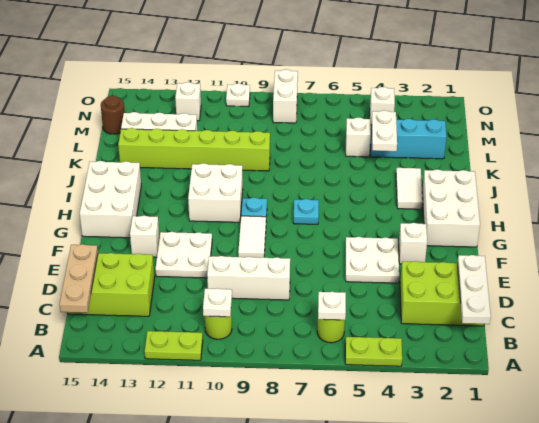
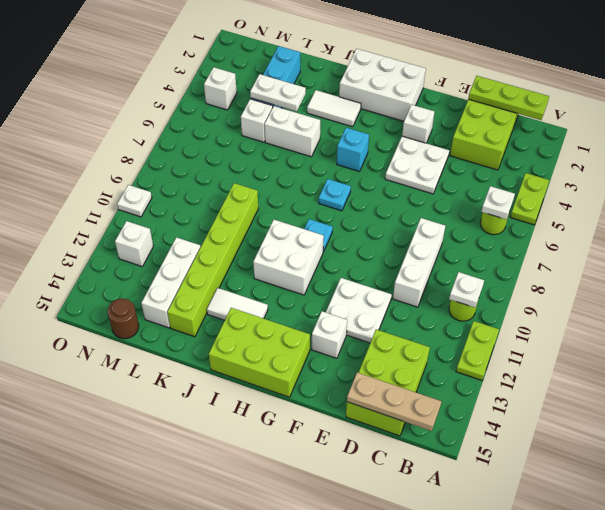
white 1x3 plate [457,255,491,324] -> lime 1x3 plate [468,76,549,120]
white 1x2 tile [238,216,266,258] -> white 1x2 tile moved to [207,288,268,320]
white 2x3 brick [80,161,141,238] -> lime 2x3 brick [209,308,310,397]
none -> cyan 1x1 brick [337,128,369,171]
white 1x2 brick [273,69,298,123] -> white 1x2 brick moved to [265,106,320,157]

